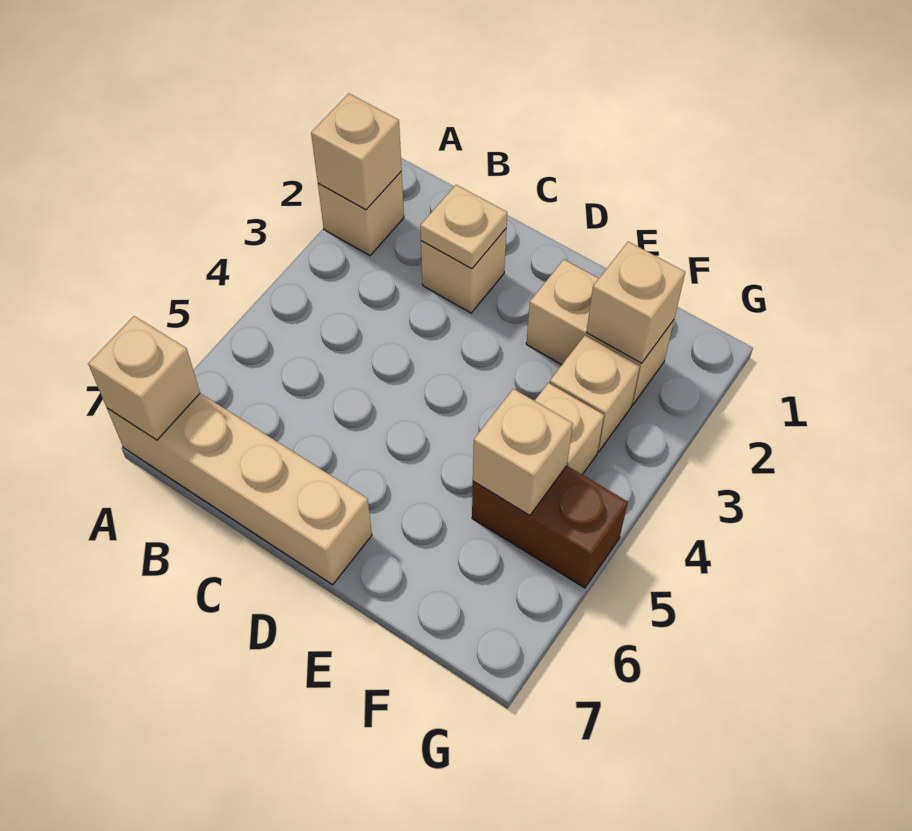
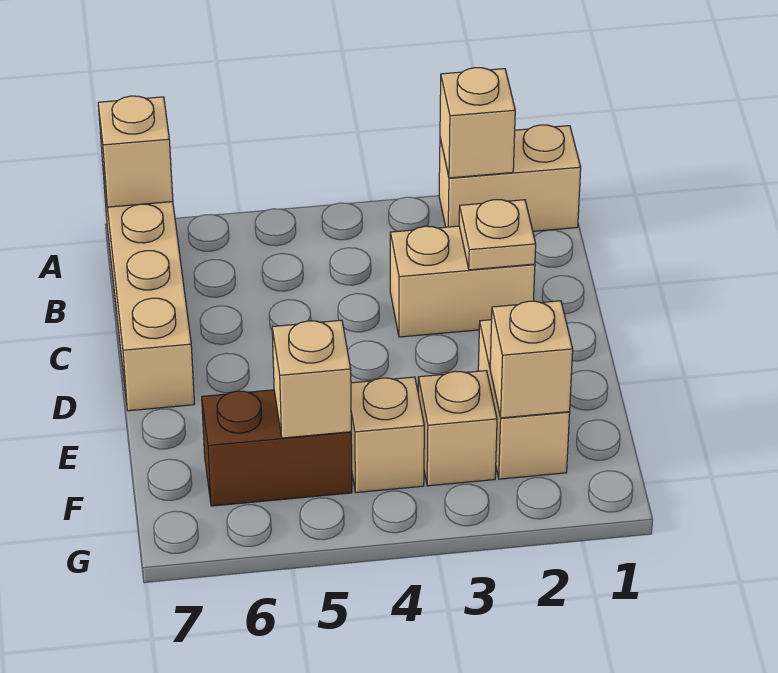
tan 1x1 brick [318,172,404,256] -> tan 1x2 brick [439,125,581,231]
tan 1x1 brick [421,229,506,313] -> tan 1x2 brick [390,226,535,337]
brown 1x2 brick [472,466,628,588] -> brown 1x2 brick turned to [202,390,352,506]

